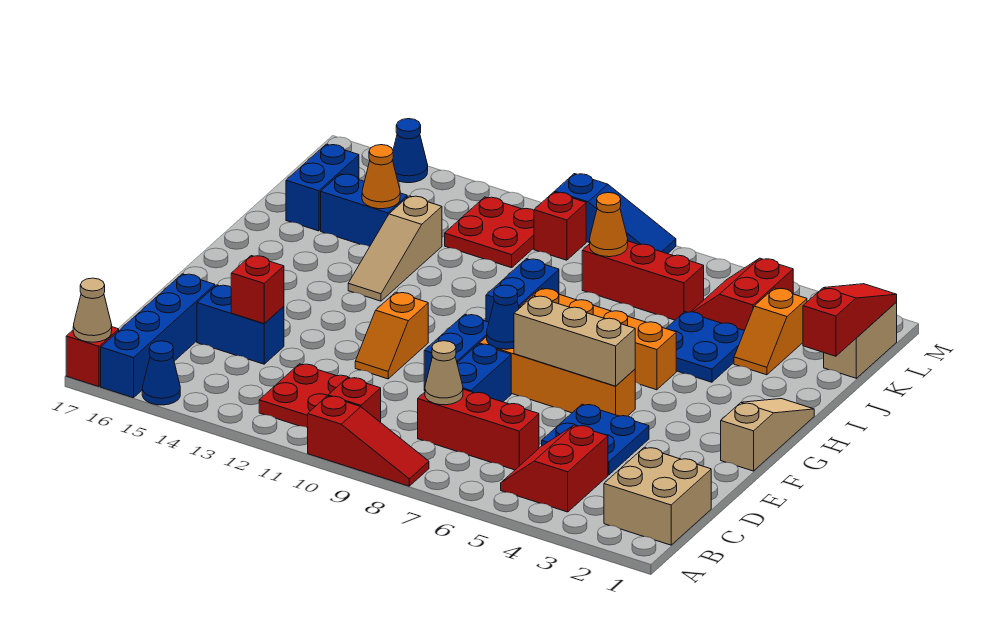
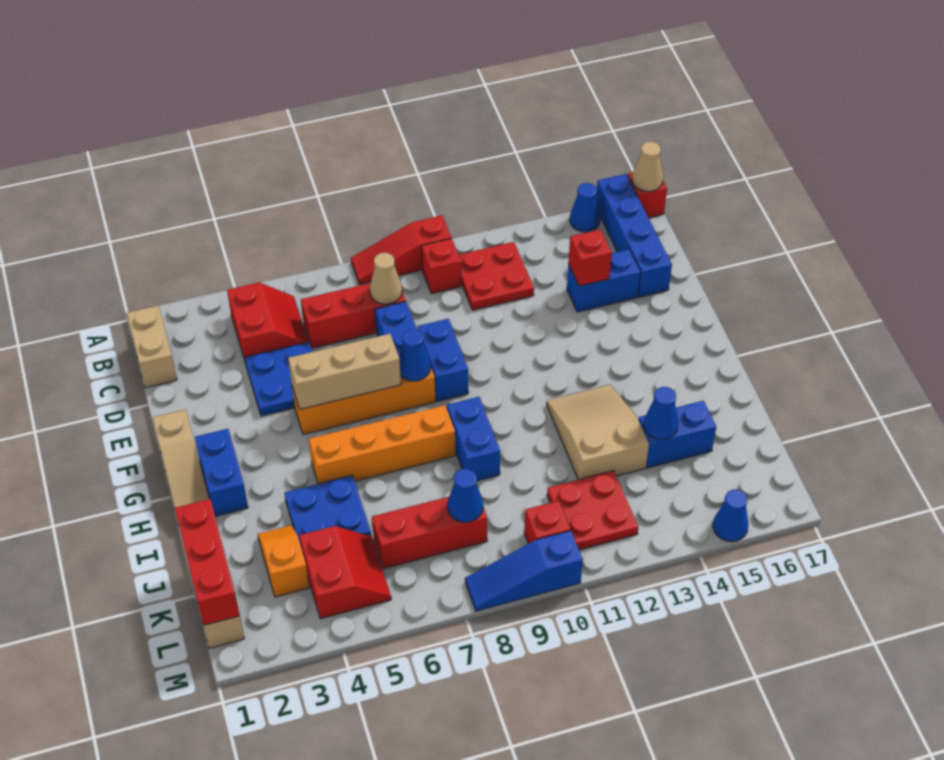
tan 2x2 brick [604,447,711,545] -> tan 1x2 brick [127,306,177,388]
orange 1x2 slope [355,292,428,379] -> none
tan 1x3 slope [348,196,442,301] -> tan 2x3 slope [547,385,649,480]
red 1x3 slope [803,284,897,356] -> red 1x3 brick [175,499,240,625]
orange 1x1 cone [362,145,400,209] -> blue 1x1 cone [644,387,679,440]
blue 1x2 brick [286,144,359,231] -> blue 1x2 brick moved to [195,429,248,516]
orange 1x1 cone [590,193,628,257] -> blue 1x1 cone [448,469,483,522]

